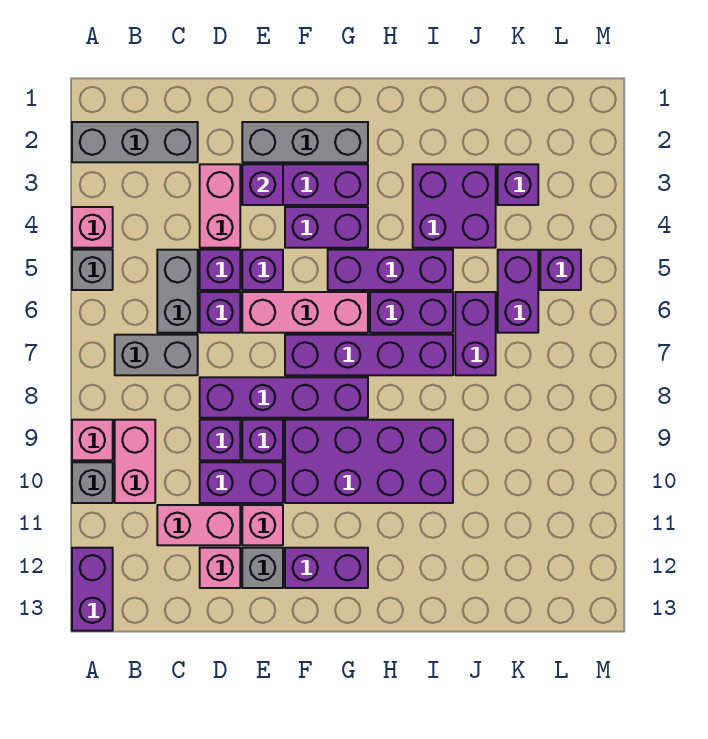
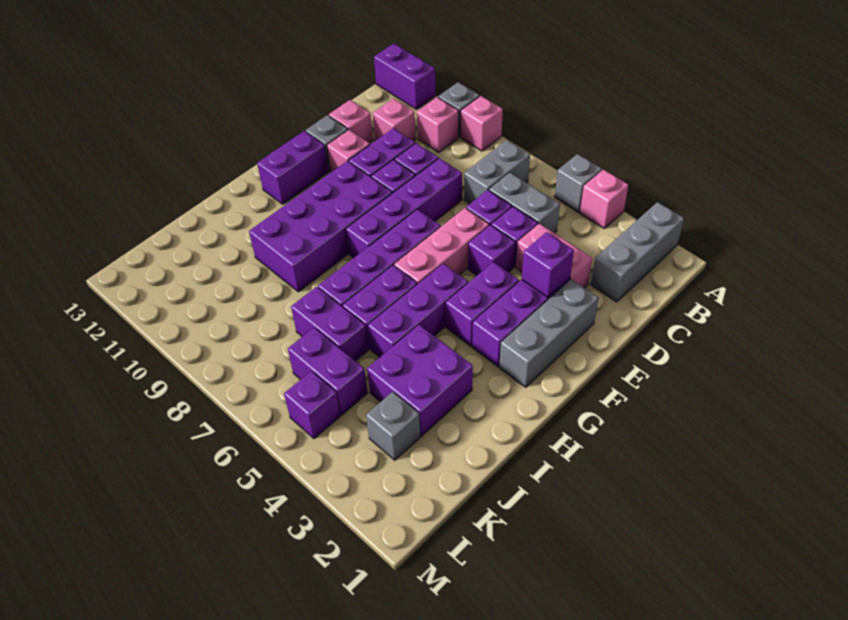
pink 1x2 brick [115,420,155,503] -> pink 1x1 brick [417,97,459,152]
pink 1x2 brick [157,505,240,545] -> pink 1x1 brick [373,98,416,141]
purple 1x1 brick [498,164,538,205] -> grey 1x1 brick [366,392,421,460]

